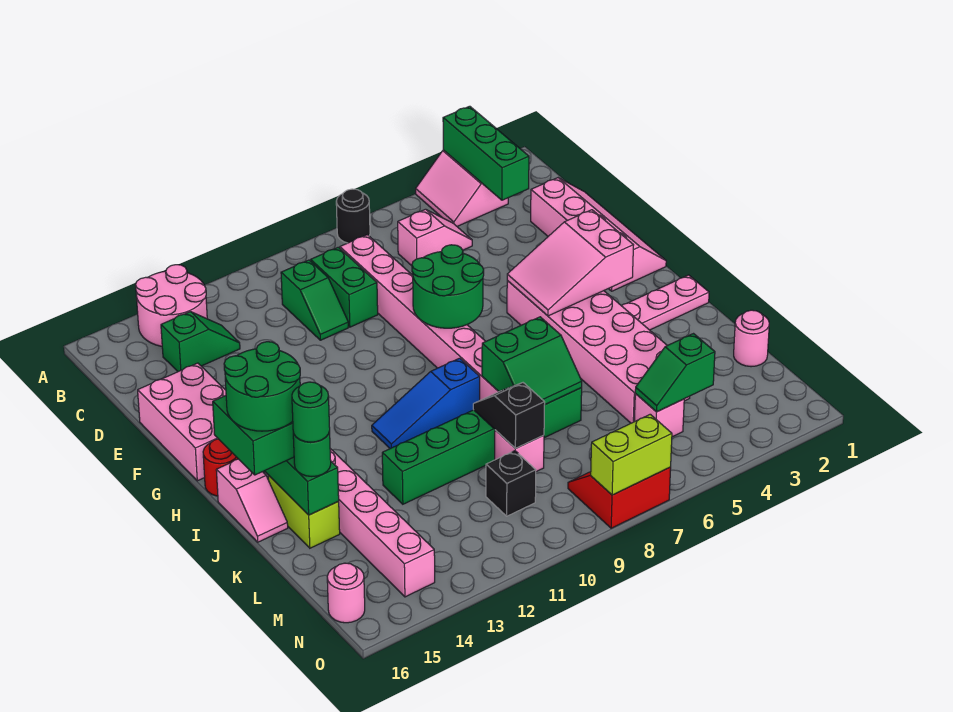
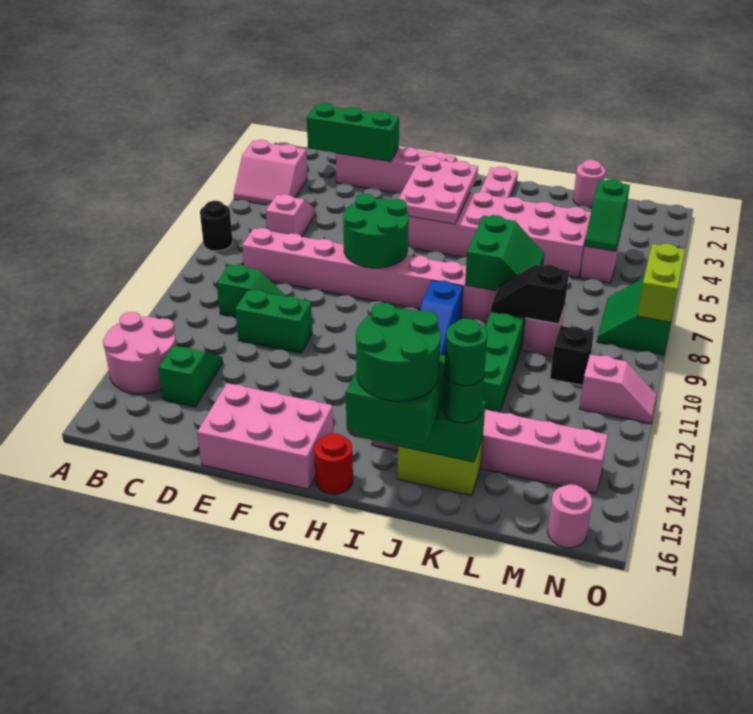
green 1x3 brick [443,106,529,200] -> green 1x3 brick moved to [307,103,399,162]
green 1x2 brick [311,247,378,327] -> green 1x2 brick moved to [235,290,312,353]
pink 2x3 slope [507,210,633,316] -> pink 2x3 plate [398,156,478,224]
pink 1x2 slope [216,459,288,542] -> pink 1x2 slope moved to [579,354,657,423]
red 2x2 slope [568,467,671,528] -> green 2x2 slope [597,278,671,355]

